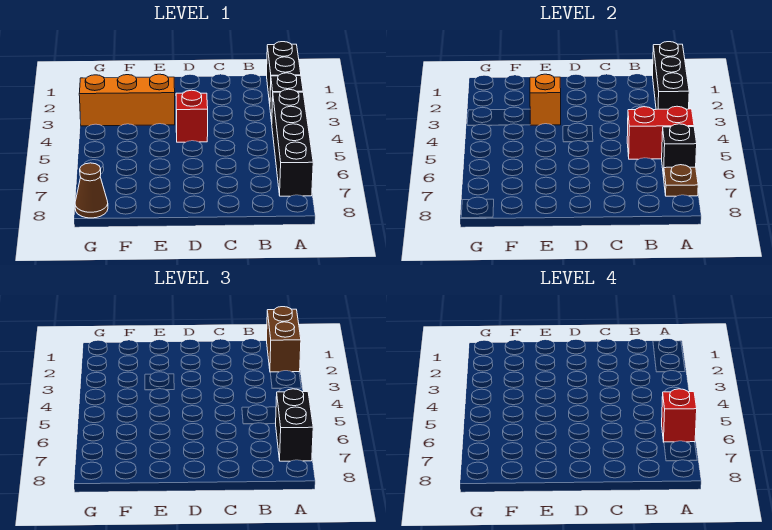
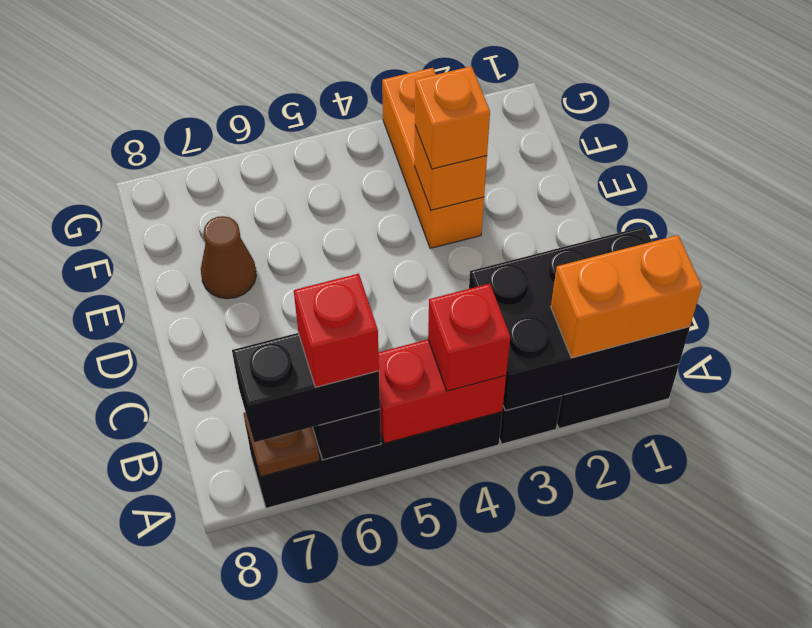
black 1x3 brick [653,42,689,109] -> black 2x3 brick [469,226,690,411]
brown 1x2 brick [267,307,301,372] -> orange 1x2 brick [551,235,702,358]
red 1x2 brick [627,106,694,159] -> red 1x2 brick turned to [378,340,506,443]
red 1x1 brick [176,90,208,142] -> red 1x1 brick moved to [428,284,510,391]
none -> orange 1x1 brick [415,66,490,169]
brown 1x1 cone [75,163,108,218] -> brown 1x1 cone moved to [201,216,256,299]

